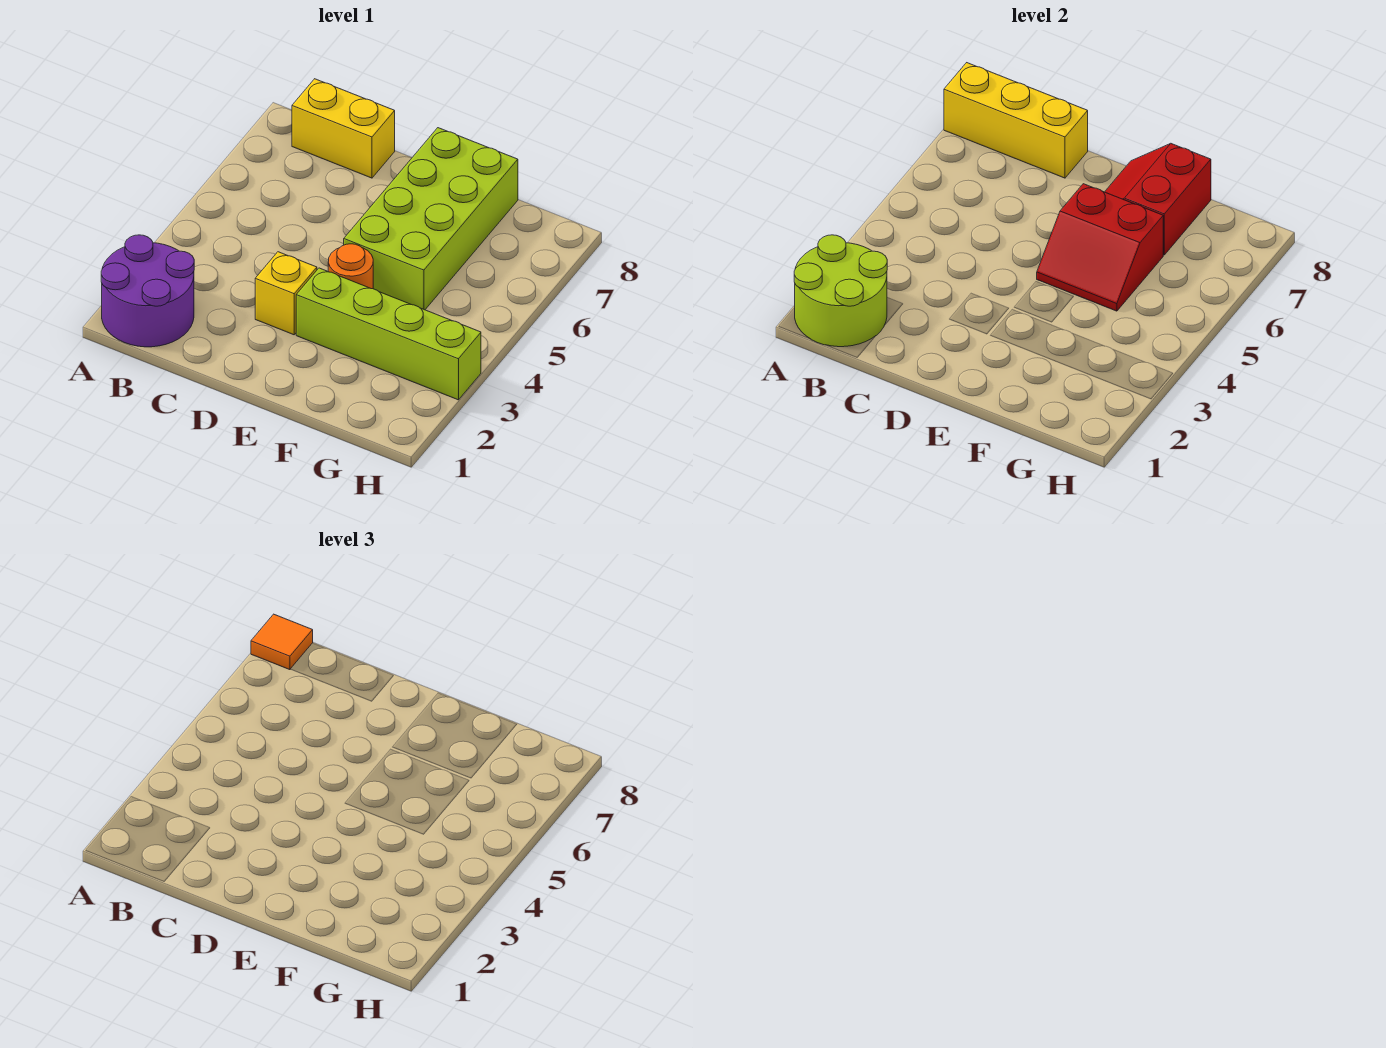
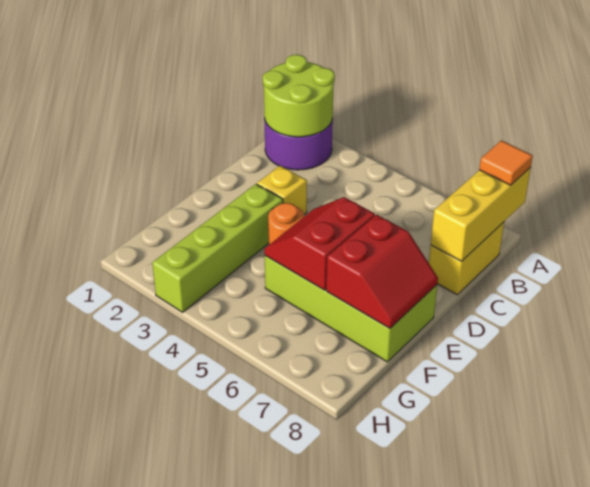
red 2x2 slope [1105,144,1211,255] -> red 2x2 slope turned to [326,215,438,328]

